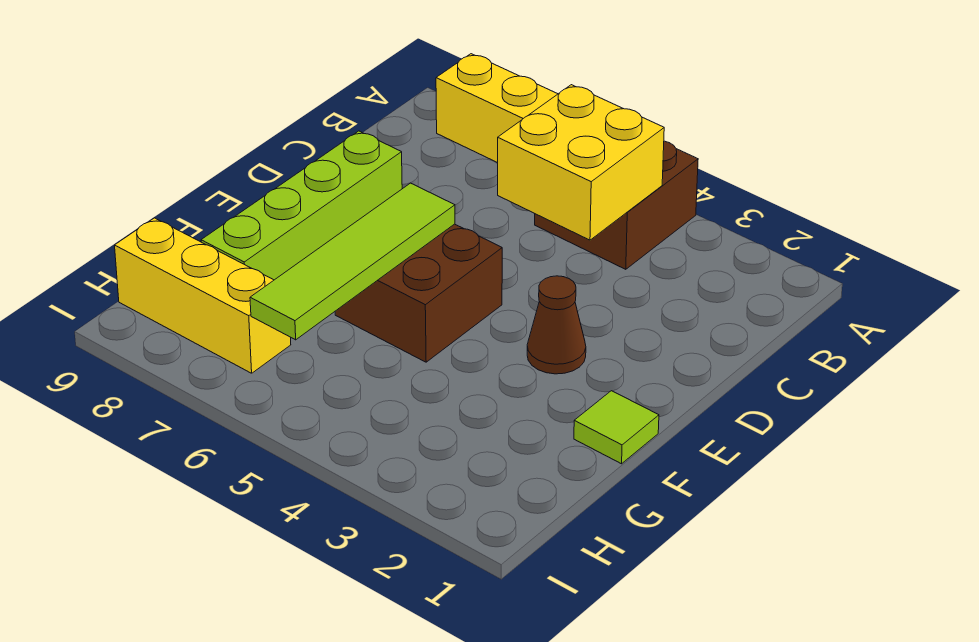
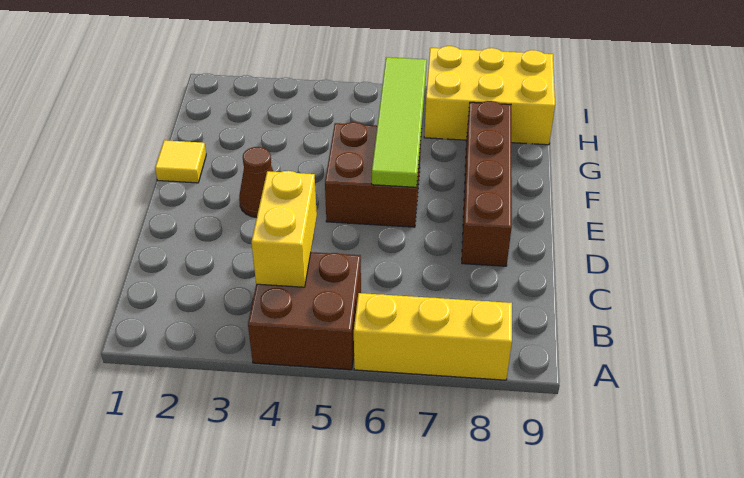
yellow 2x2 brick [498,85,664,240] -> yellow 1x2 brick [251,171,317,287]
lime 1x4 brick [201,131,402,280] -> brown 1x4 brick [462,101,512,266]
lime 1x1 tile [574,391,659,464] -> yellow 1x1 tile [155,140,206,183]
yellow 1x3 brick [115,218,291,373] -> yellow 2x3 brick [424,46,555,145]

